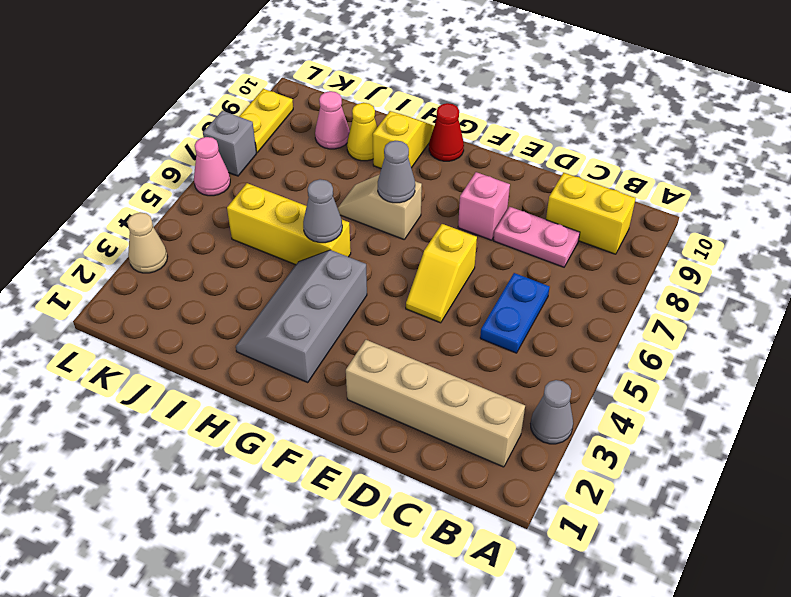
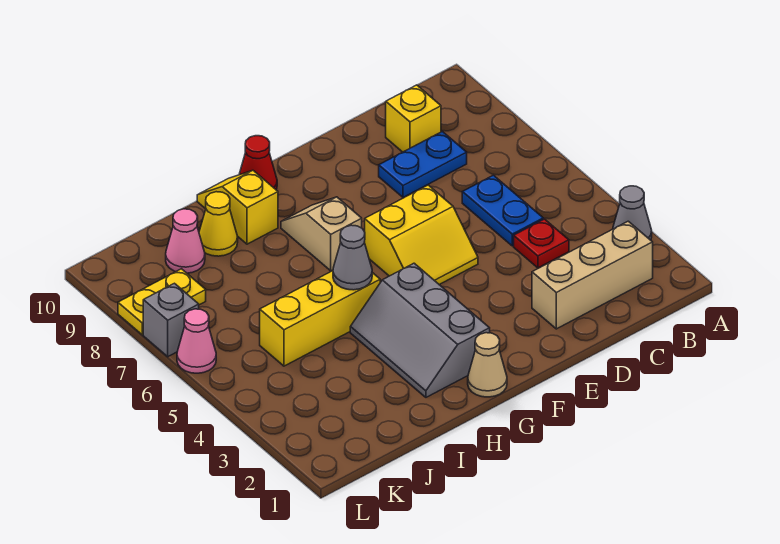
tan 1x4 brick [346,340,525,467] -> tan 1x3 brick [532,221,653,329]
yellow 1x2 brick [546,173,636,254] -> yellow 1x1 brick [386,85,441,152]
none -> red 1x1 plate [514,219,569,268]
pink 1x2 plate [493,207,580,267] -> blue 1x2 plate [379,131,467,197]
yellow 1x2 slope [406,224,477,323] -> yellow 2x2 slope [364,185,478,285]
pink 1x1 brick [458,172,510,240] -> none
tan 1x2 slope [338,174,422,239] -> tan 1x2 slope turned to [281,197,362,271]
grey 1x1 cone [378,141,415,203] -> none
tan 1x1 cone [127,213,168,273] -> tan 1x1 cone moved to [468,333,507,397]
yellow 1x2 plate [239,89,293,152] -> yellow 1x2 plate turned to [118,269,206,335]

